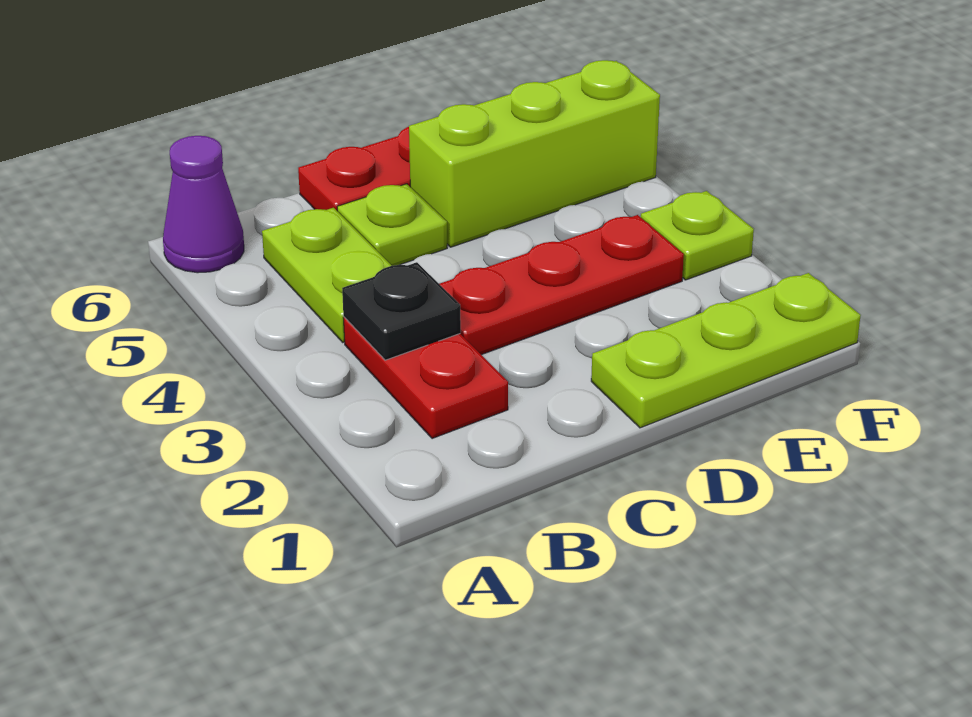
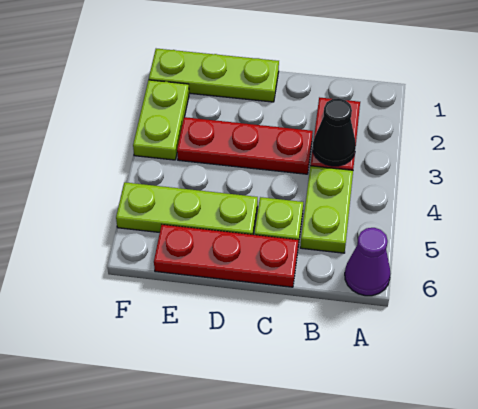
black 1x1 plate [342,262,461,360] -> black 1x1 cone [313,98,356,166]
lime 1x3 brick [409,60,660,247] -> lime 1x3 plate [116,182,258,235]
lime 1x1 plate [641,191,754,280] -> lime 1x2 plate [133,80,189,160]

